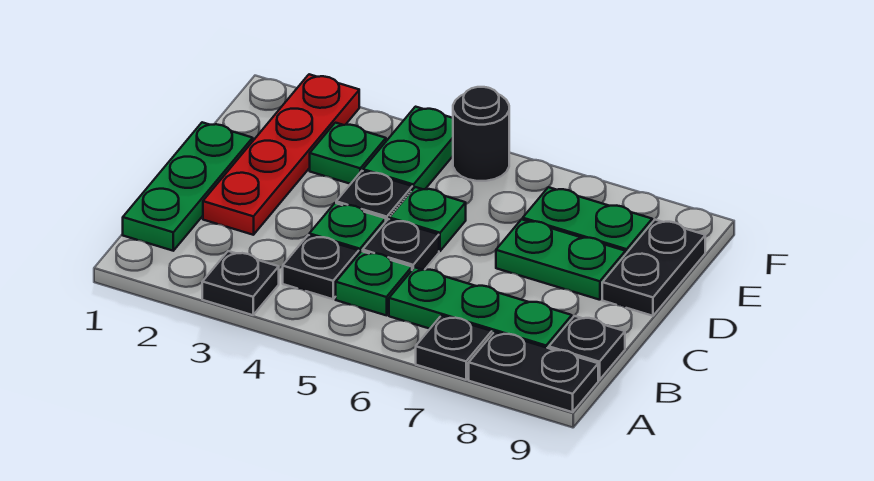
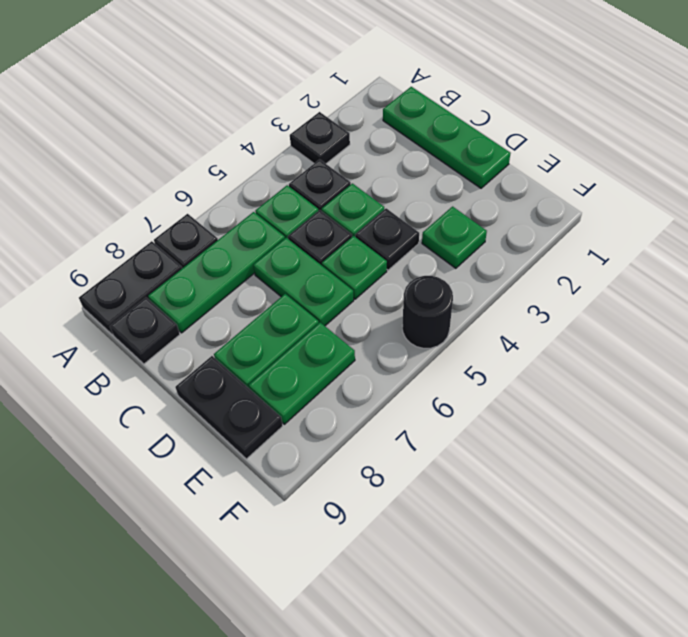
red 1x4 plate [203,74,359,235] -> none
green 1x2 plate [363,107,453,190] -> green 1x2 plate moved to [253,238,354,326]

